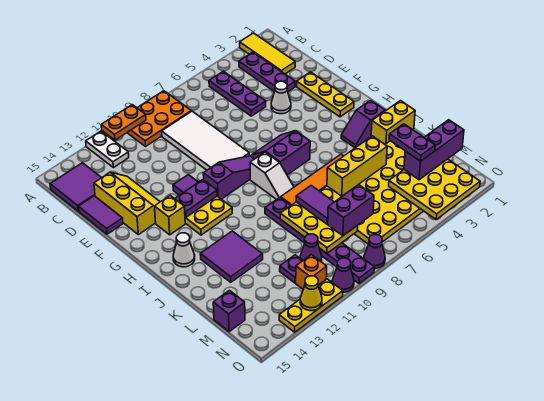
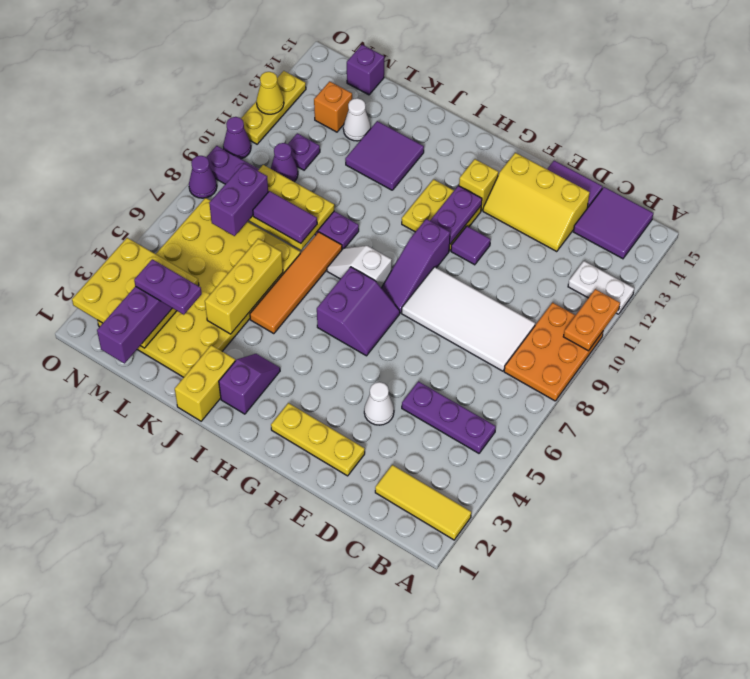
purple 1x3 plate [239,52,295,92] -> none
white 1x1 cone [173,233,195,267] -> white 1x1 cone moved to [343,98,371,141]
orange 1x1 brick [296,255,327,289] -> orange 1x1 brick moved to [314,81,352,132]

